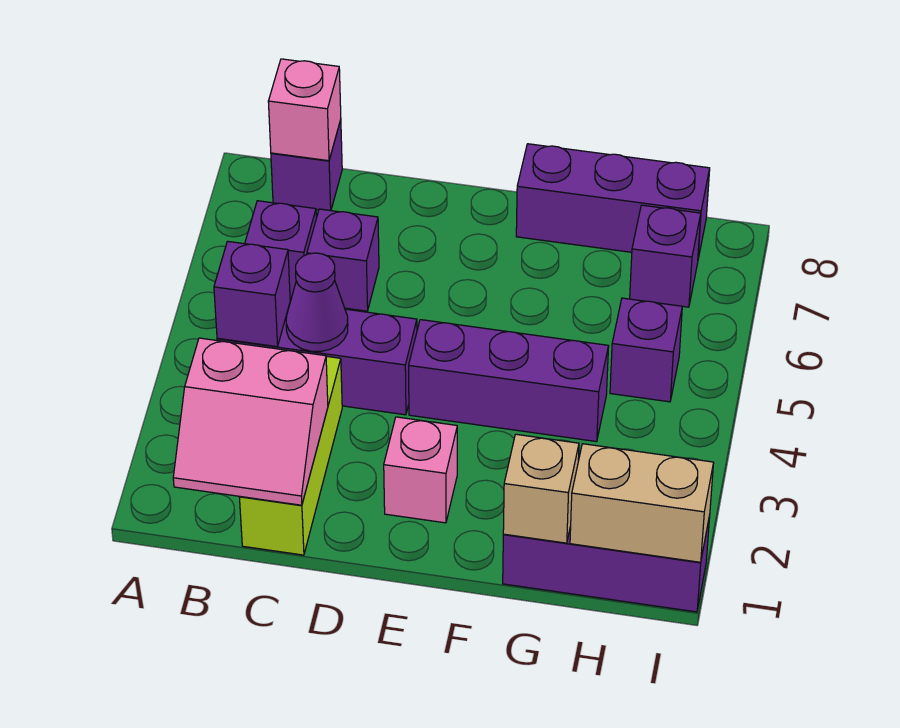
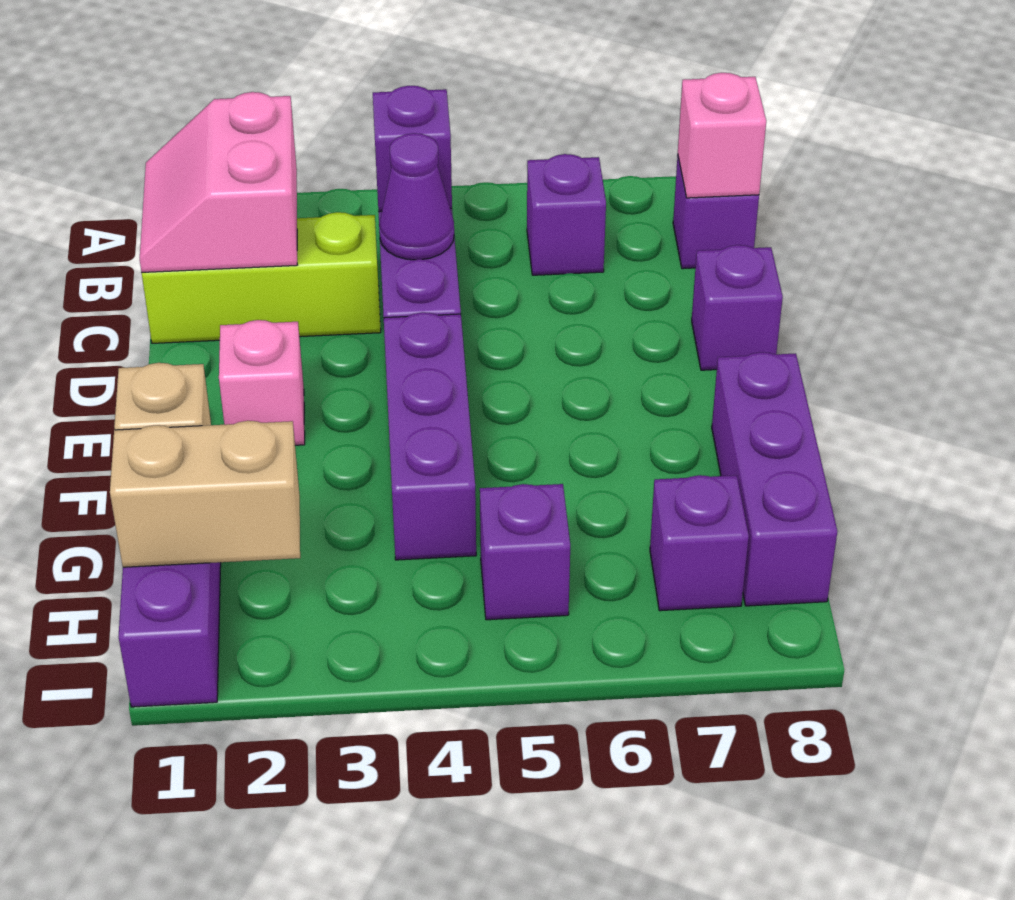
purple 1x1 brick [307,209,379,311] -> purple 1x1 brick moved to [692,245,783,370]
tan 1x2 brick [570,444,714,562] -> tan 1x2 brick turned to [110,421,300,567]

